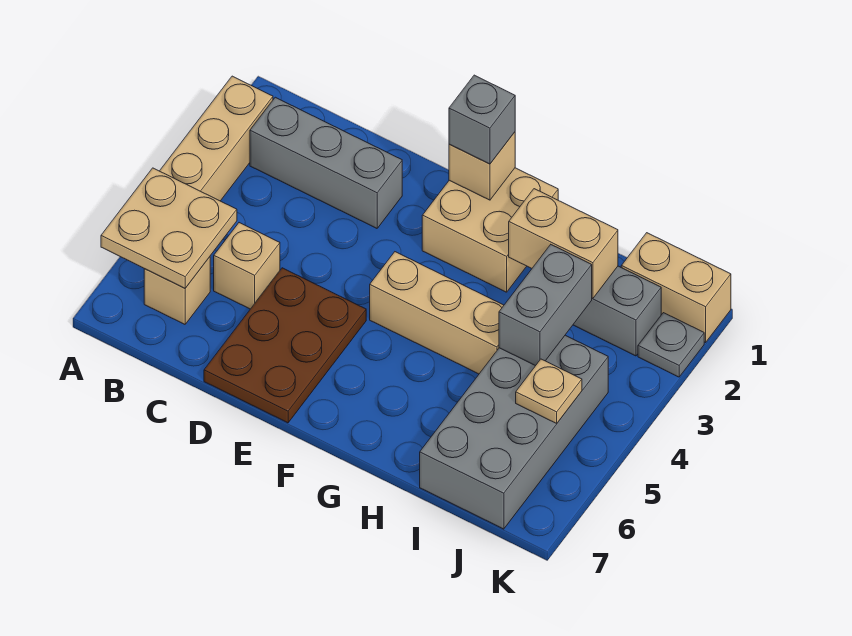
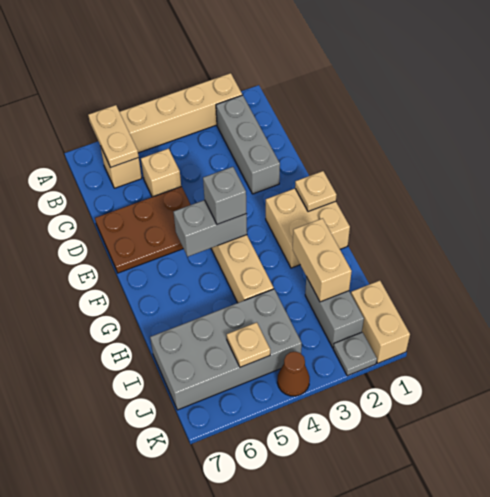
tan 2x2 plate [101,168,237,288] -> tan 1x2 plate [88,105,139,167]
tan 1x1 brick [449,132,515,200] -> tan 1x1 plate [295,171,336,212]
grey 1x1 brick [449,75,515,164] -> grey 1x1 brick moved to [203,167,246,224]
grey 1x2 brick [499,245,592,366] -> grey 1x2 brick moved to [174,200,247,257]
none -> brown 1x1 cone [277,352,310,396]

